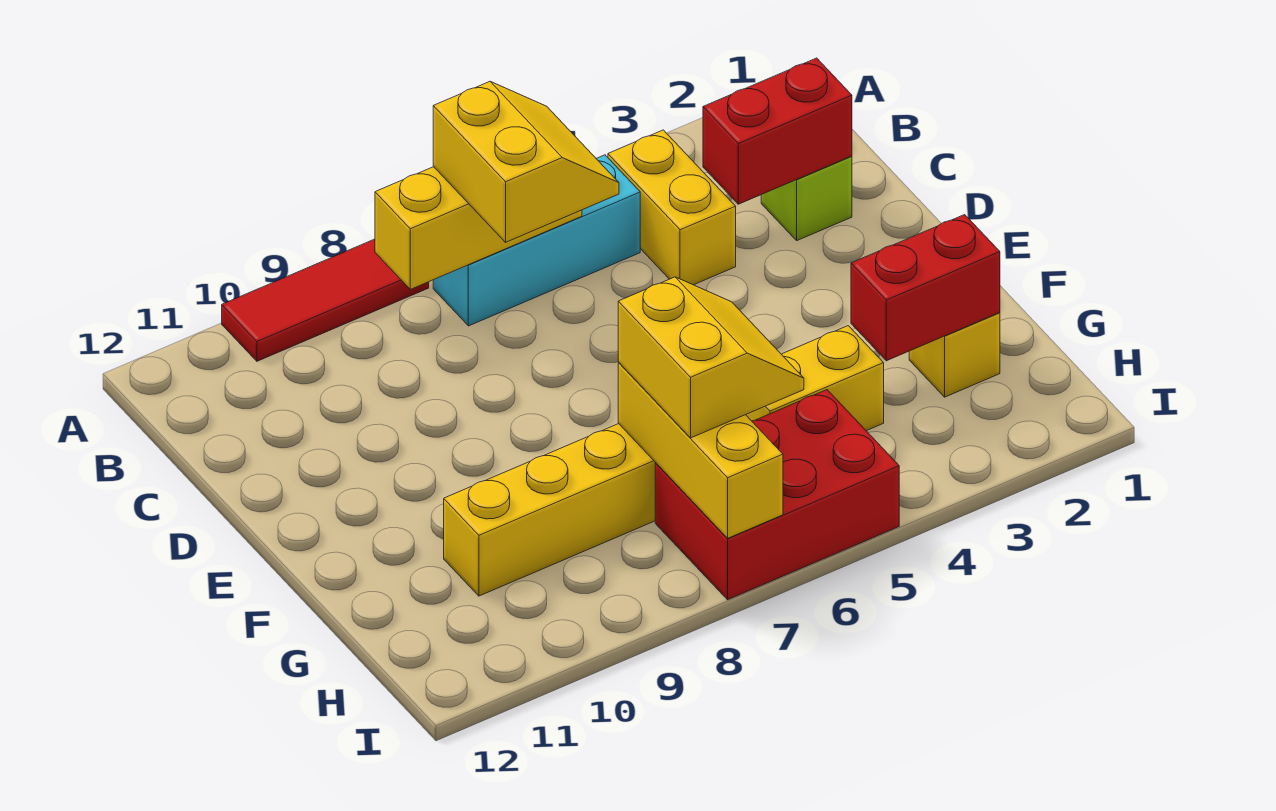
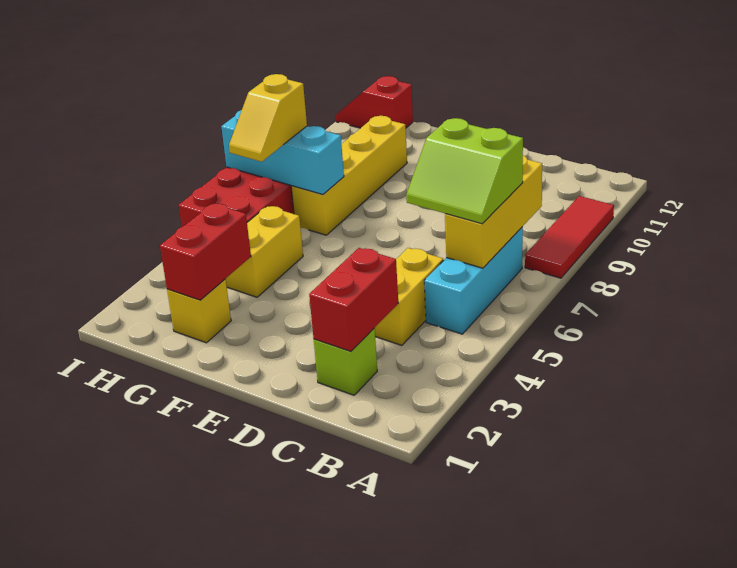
yellow 1x2 brick [608,130,736,285] -> yellow 1x2 brick turned to [375,248,444,345]
yellow 2x2 slope [433,82,619,242] -> lime 2x2 slope [406,118,523,224]
yellow 2x2 slope [618,277,804,438] -> yellow 1x2 slope [229,74,307,162]
yellow 1x3 brick [618,363,783,538] -> cyan 1x3 brick [221,110,344,194]
none -> red 1x2 slope [336,76,413,128]

